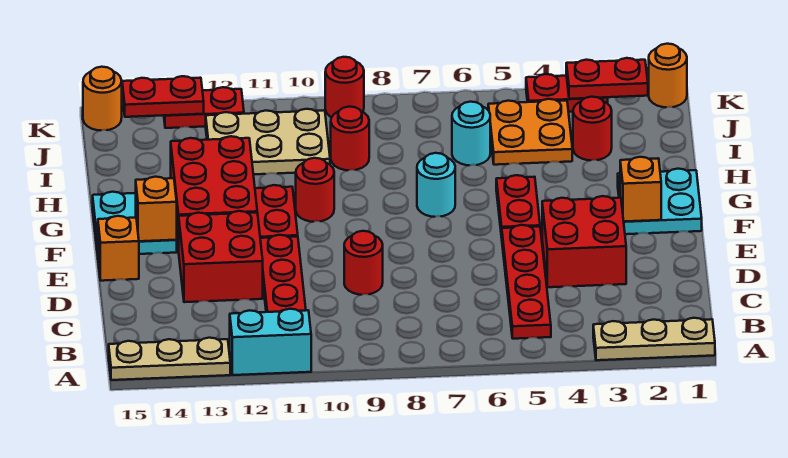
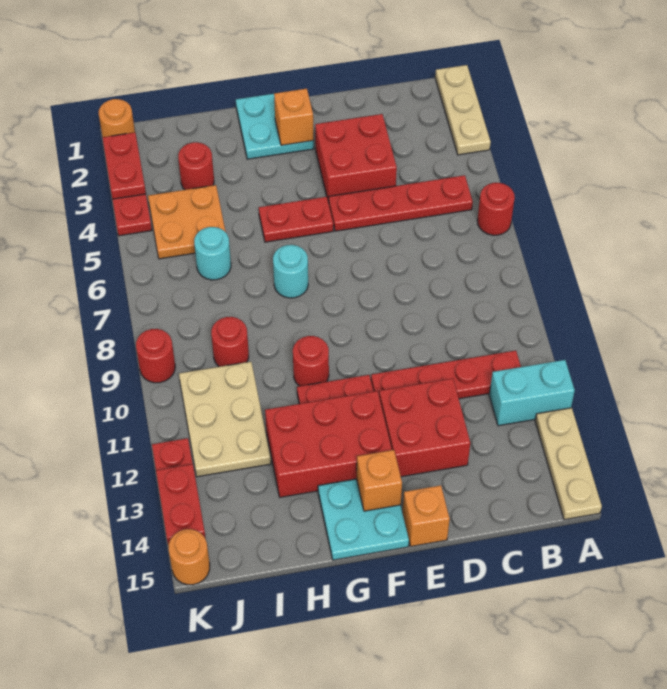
cyan 1x2 brick [230,309,311,375] -> cyan 1x2 brick turned to [489,360,575,426]
red 1x1 round brick [344,231,383,295] -> red 1x1 round brick moved to [477,183,515,235]

